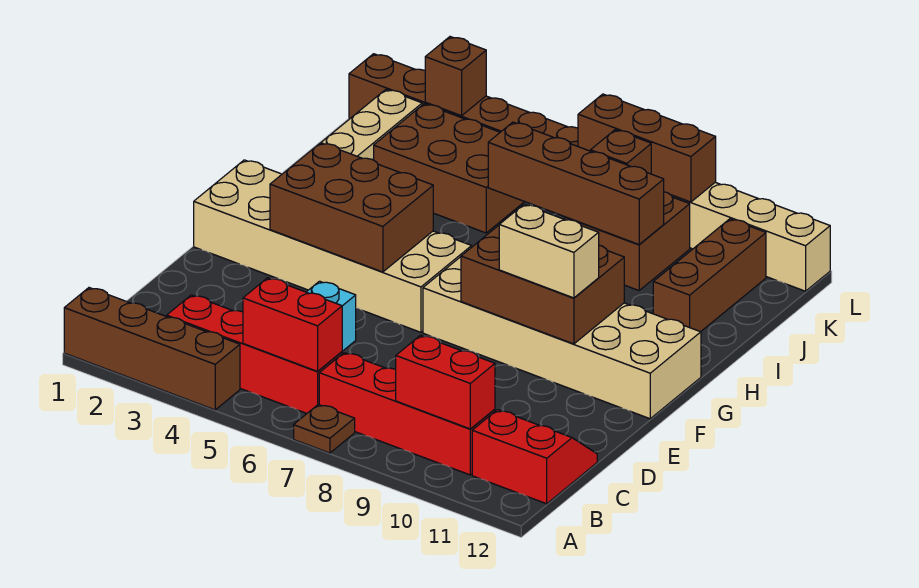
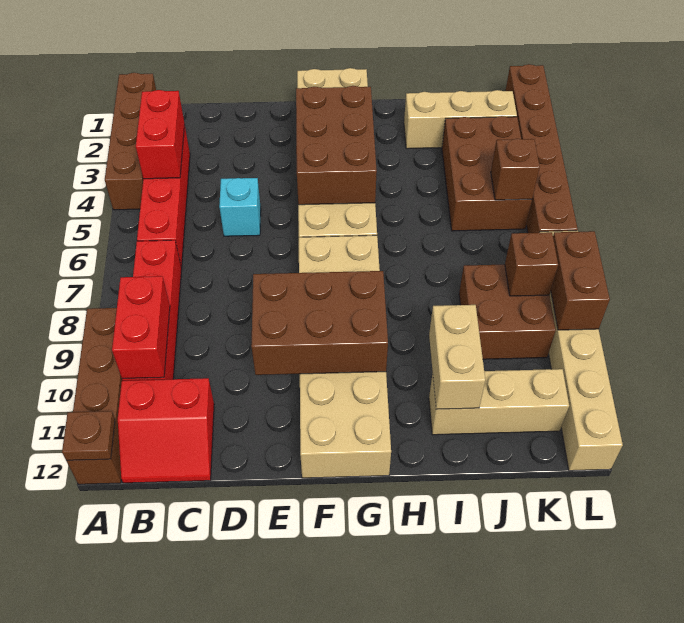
brown 1x1 plate [294,405,355,453] -> brown 1x1 plate moved to [62,411,115,461]
red 1x2 brick [243,278,342,371] -> red 1x2 brick moved to [136,90,185,179]
red 2x2 slope [472,410,597,504] -> red 2x2 slope turned to [118,378,214,483]
brown 2x3 brick [461,225,624,344] -> brown 2x3 brick turned to [251,271,388,375]
tan 1x2 brick [499,204,599,298] -> tan 1x2 brick moved to [429,305,485,409]
brown 1x3 brick [653,219,766,332] -> tan 1x3 brick [429,369,569,435]
brown 1x4 brick [488,122,664,244] -> brown 1x4 brick moved to [67,308,122,484]
brown 1x1 brick [425,37,486,116] -> brown 1x1 brick moved to [491,139,540,200]
brown 1x3 brick [578,94,716,202] -> brown 1x2 brick [551,231,610,330]

